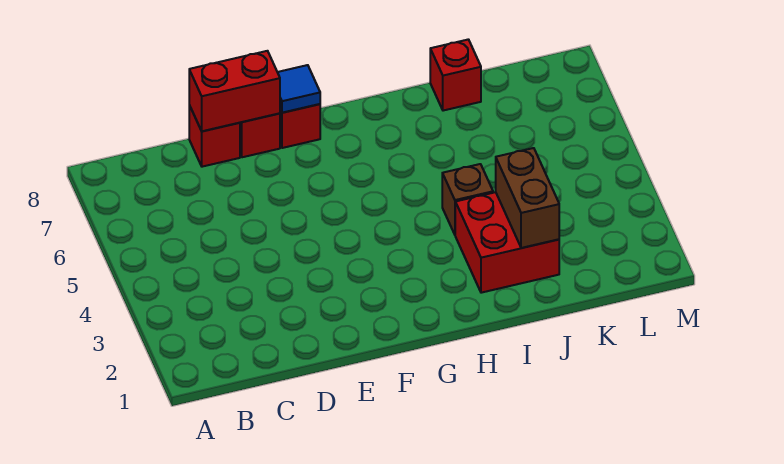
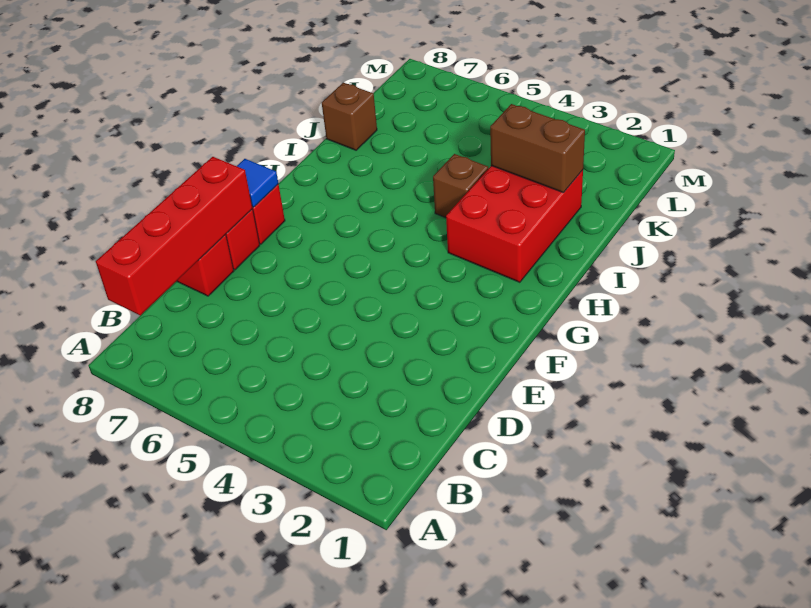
red 1x2 brick [189,51,280,131] -> red 1x4 brick [96,157,252,315]
red 2x2 brick [455,192,559,293] -> red 2x3 brick [446,166,583,282]
red 1x1 brick [430,39,481,111] -> brown 1x1 brick [322,83,377,150]

